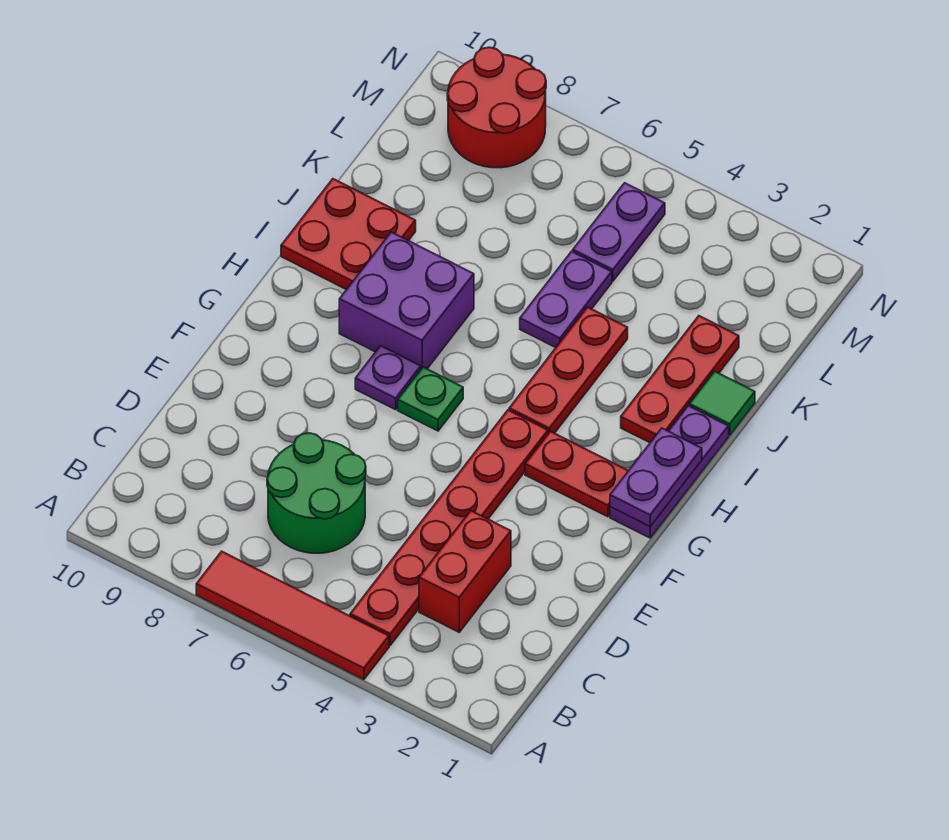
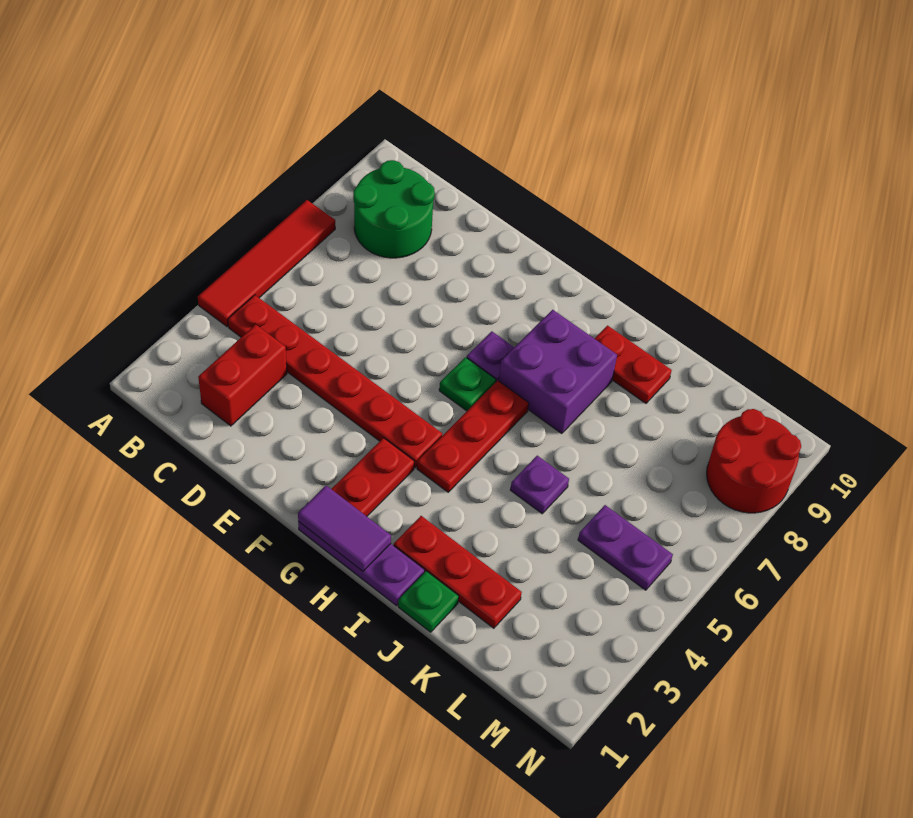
red 1x2 brick [419,511,511,632] -> red 1x2 brick turned to [198,324,287,426]
green 2x2 round brick [267,433,366,553] -> green 2x2 round brick moved to [353,160,435,258]
purple 1x2 plate [610,428,702,526] -> purple 1x2 tile [298,486,391,571]
red 1x3 plate [509,307,628,433] -> red 1x3 plate turned to [417,381,529,492]
red 2x2 plate [281,179,416,290] -> red 1x2 plate [595,326,672,403]
green 1x1 tile [689,371,755,435] -> green 1x1 plate [398,571,459,632]
purple 1x2 plate [520,251,612,348] -> purple 1x1 plate [510,456,569,514]

